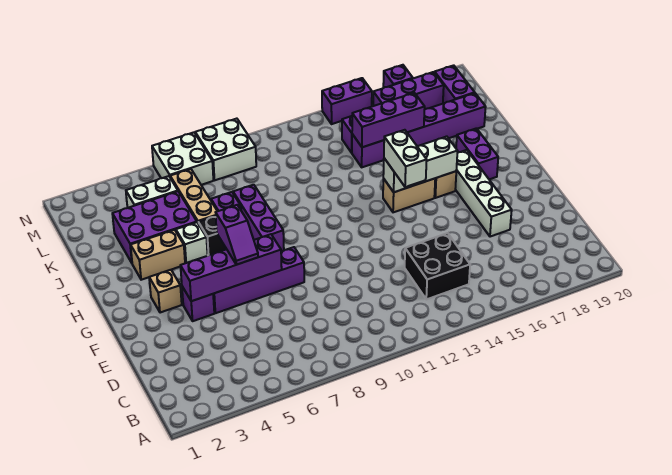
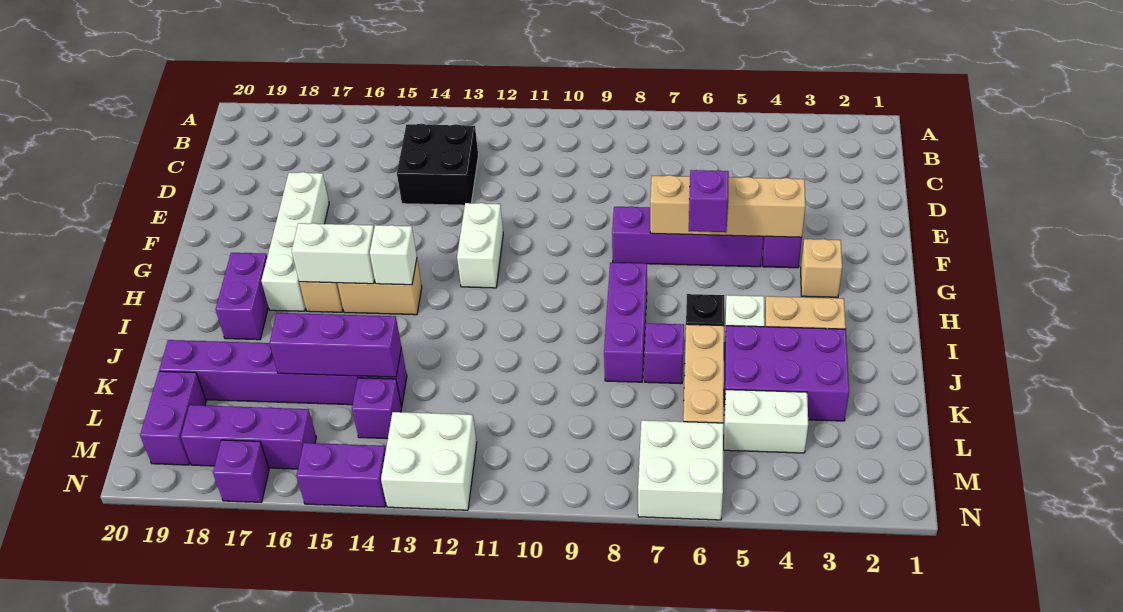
purple 1x4 brick [180,234,282,301] -> tan 1x4 brick [650,175,805,237]
white 1x2 brick [384,130,427,187] -> white 1x2 brick moved to [457,203,503,288]
white 2x2 brick [195,119,256,180] -> white 2x2 brick moved to [381,412,477,510]

